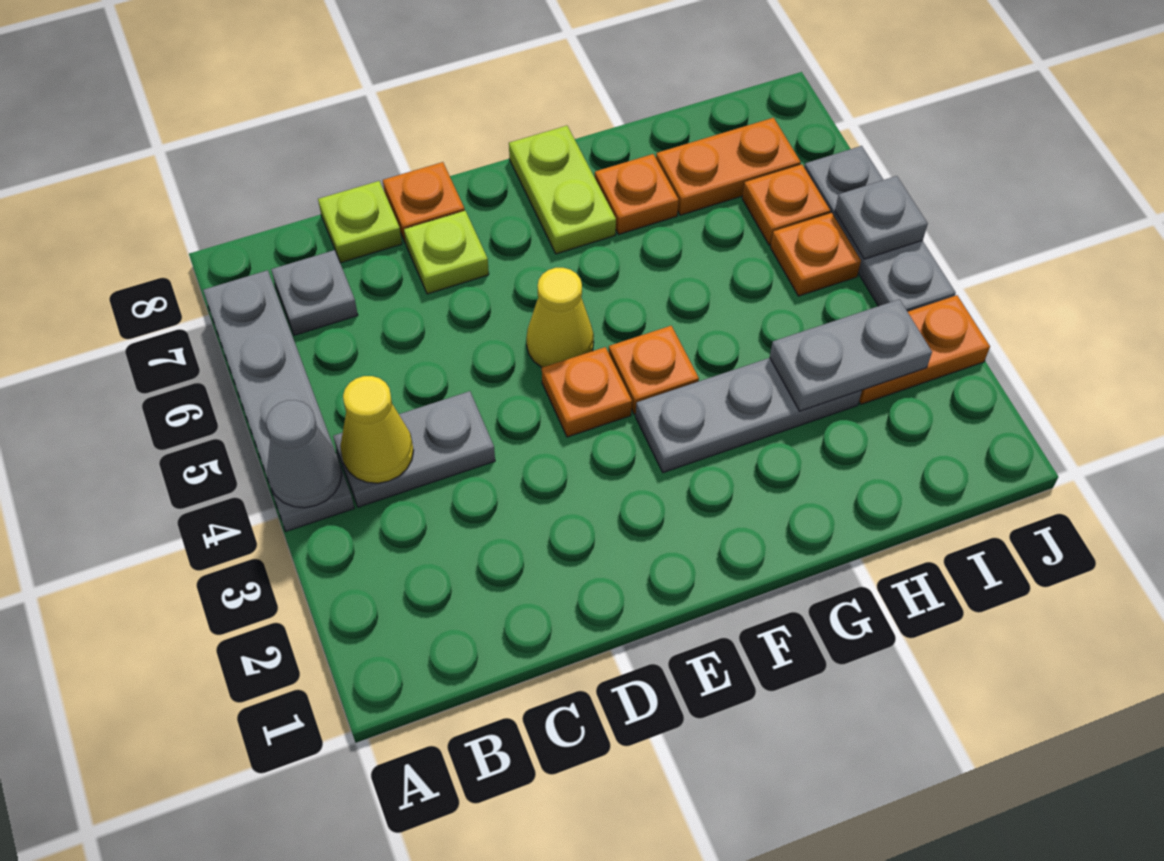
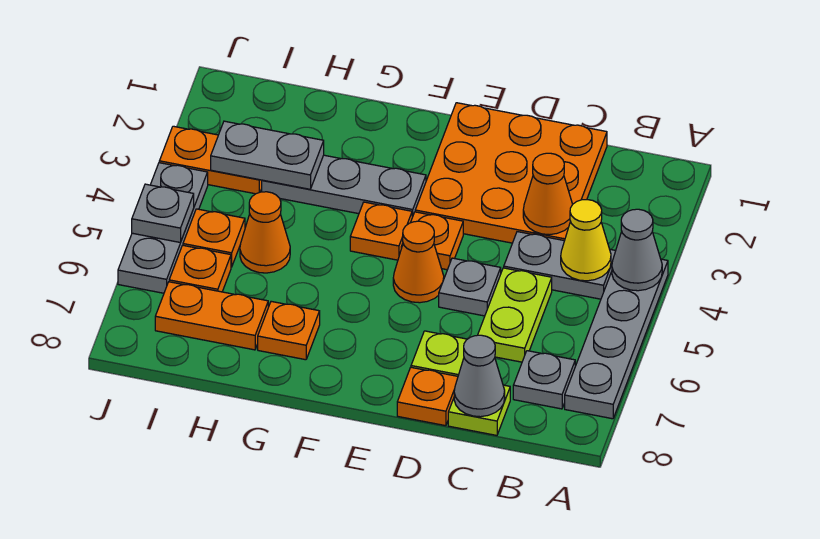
none -> orange 3x3 plate [415,103,607,243]
none -> orange 1x1 cone [523,153,573,235]
none -> grey 1x1 cone [454,335,505,417]
none -> grey 1x1 plate [439,258,501,316]
yellow 1x1 cone [526,268,594,367] -> orange 1x1 cone [393,221,444,303]
lime 1x2 plate [509,126,616,254] -> lime 1x2 plate moved to [478,268,552,362]
none -> orange 1x1 cone [240,192,290,273]

